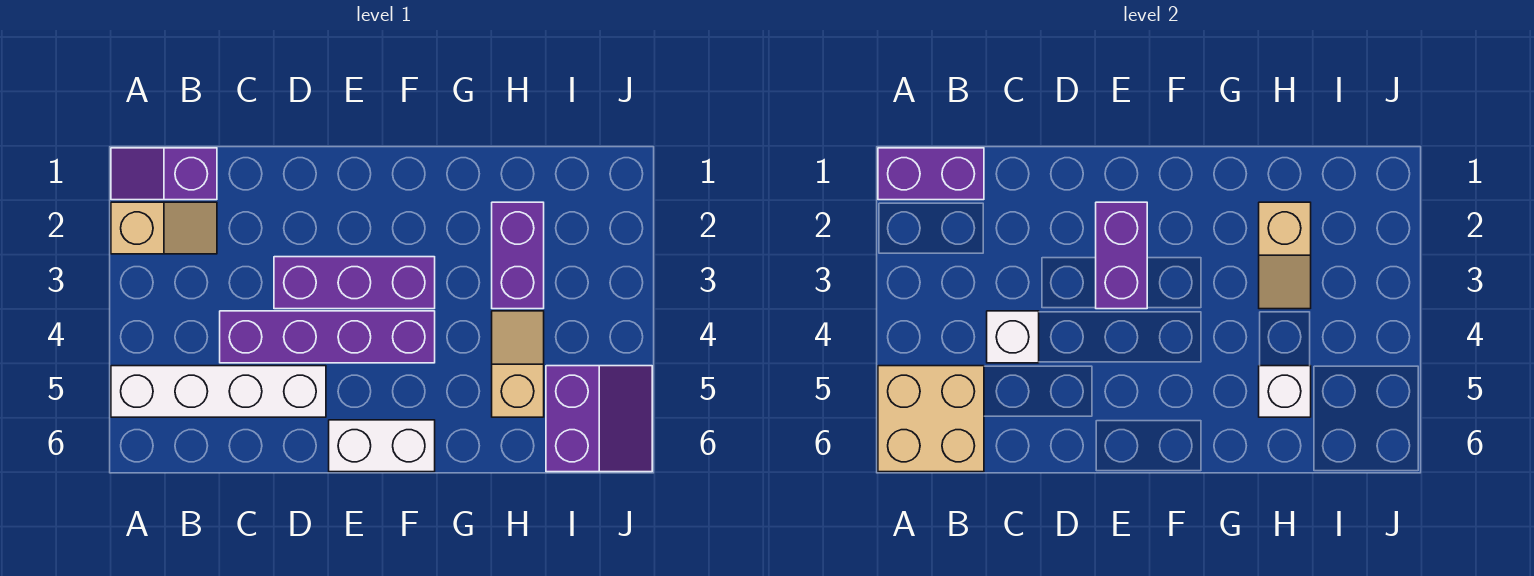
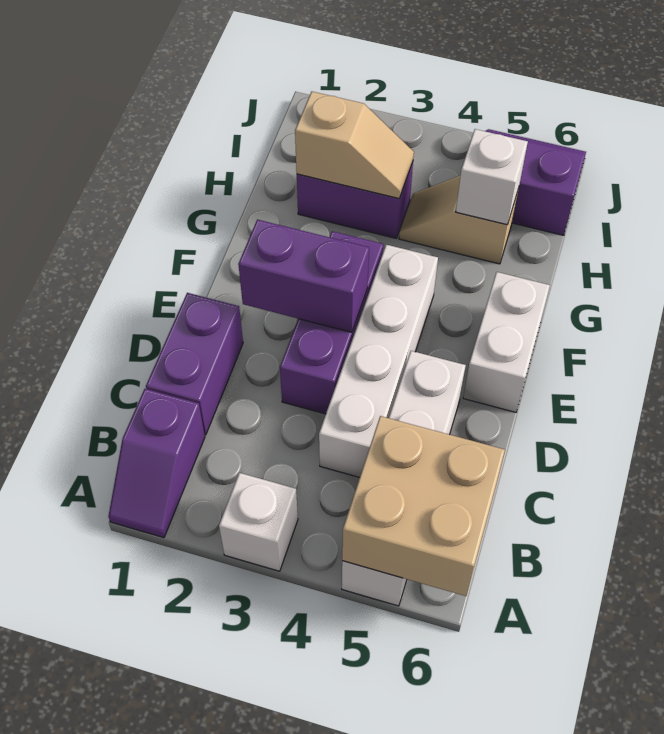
purple 1x2 brick [878,148,984,200] -> purple 1x2 brick moved to [146,293,243,435]
tan 1x2 slope [111,202,217,254] -> none
purple 1x4 brick [220,311,435,363] -> white 1x4 brick [319,245,438,477]
white 1x1 brick [987,311,1039,363] -> white 1x1 brick moved to [219,473,298,571]

